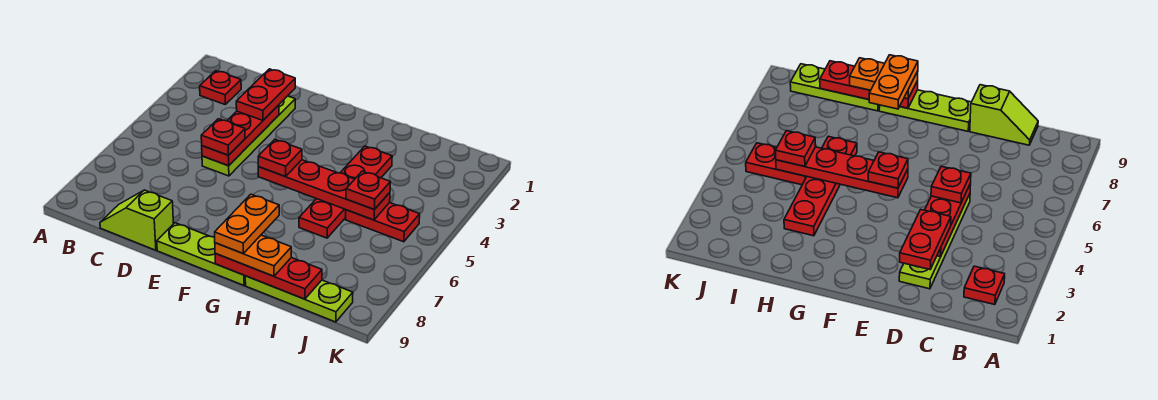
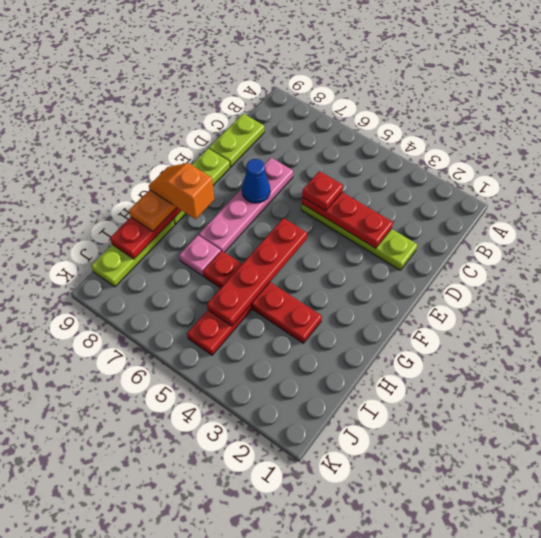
red 1x1 plate [200,71,241,104] -> none
lime 1x2 slope [100,190,173,250] -> lime 1x2 plate [209,114,264,167]
red 1x2 plate [236,69,295,120] -> none
none -> pink 1x4 plate [199,158,293,252]
none -> blue 1x1 cone [242,159,270,203]
red 1x1 plate [258,140,302,177] -> none
orange 1x2 plate [215,194,279,254] -> orange 1x2 slope [149,163,214,219]
none -> pink 1x1 plate [179,235,221,276]
red 1x1 plate [346,171,390,209] -> none

